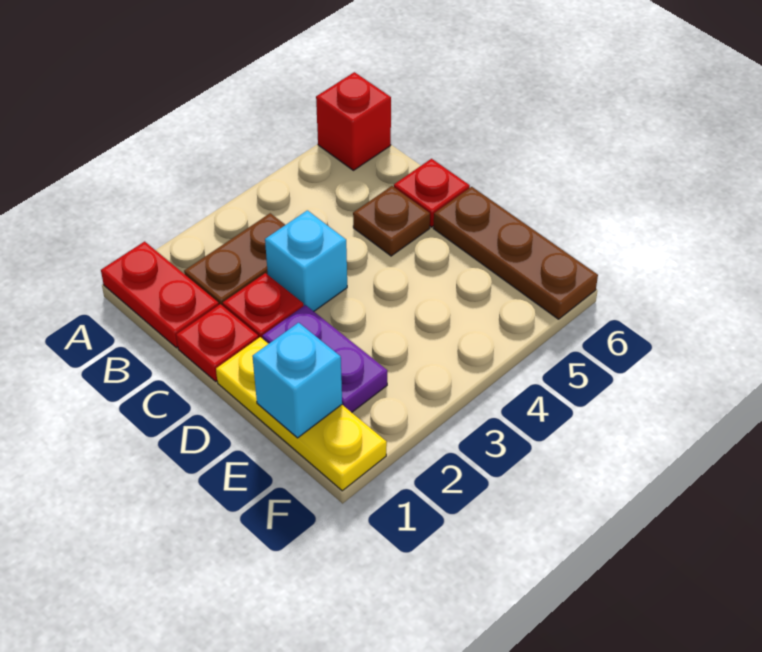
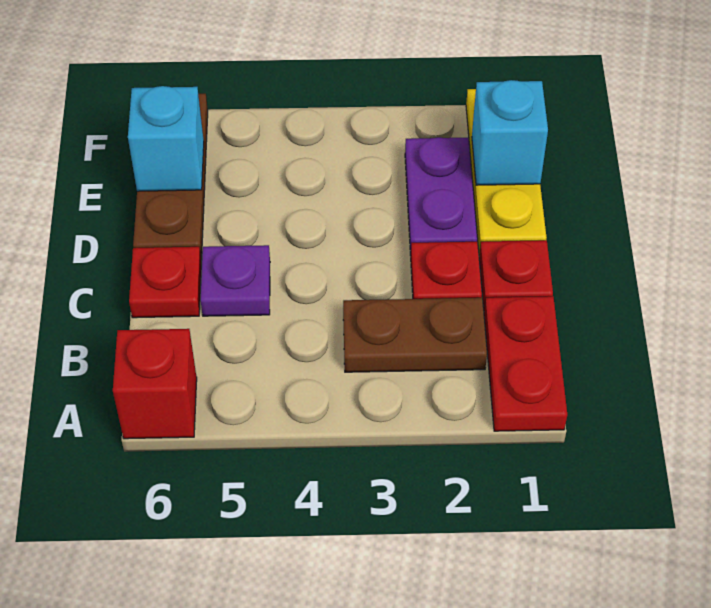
cyan 1x1 brick [265,210,347,311] -> cyan 1x1 brick moved to [128,86,204,191]
brown 1x1 plate [353,186,430,256] -> purple 1x1 plate [200,245,270,316]

